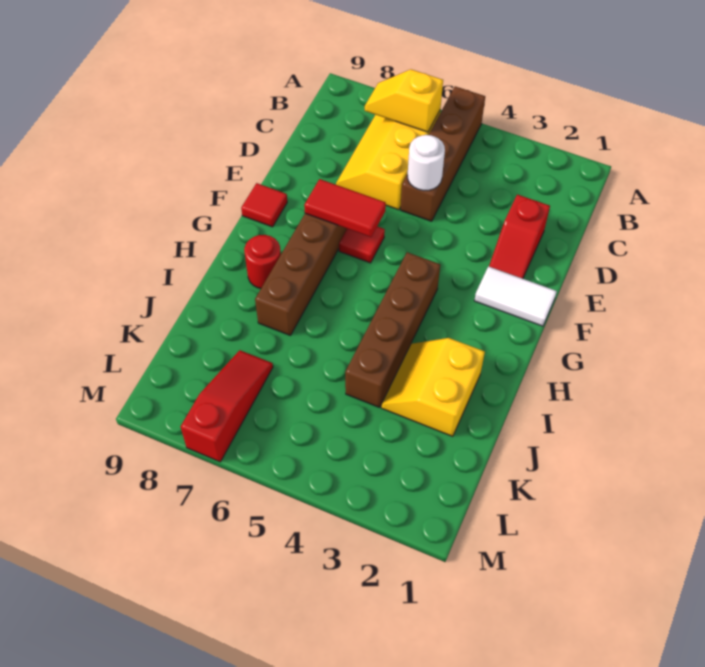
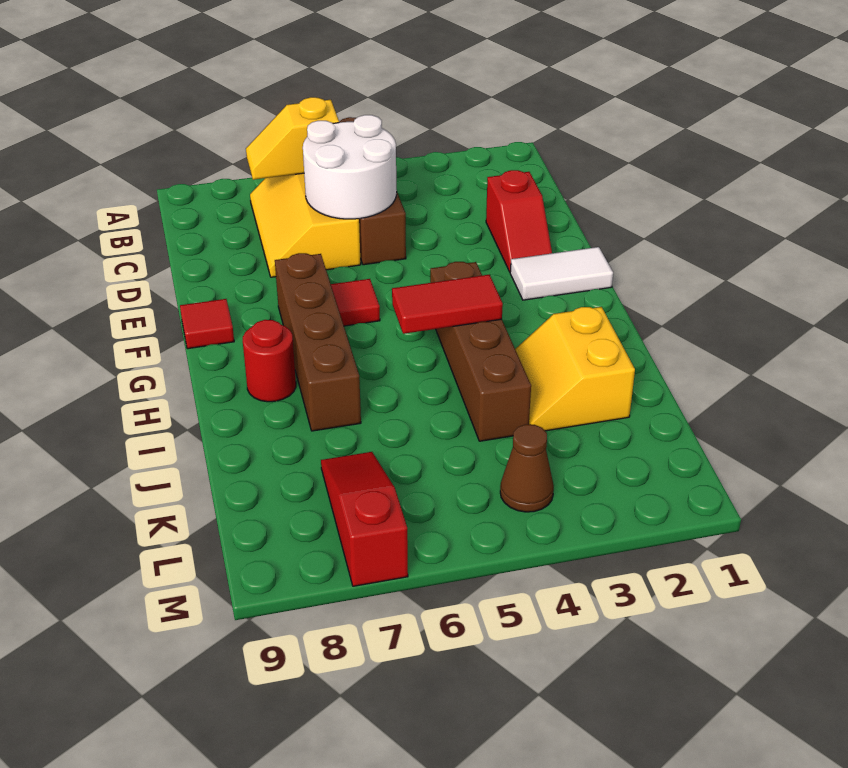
white 1x1 round brick [408,135,445,191] -> white 2x2 round brick [303,115,397,219]
red 1x2 tile [304,179,386,237] -> red 1x2 tile moved to [392,275,503,334]
none -> brown 1x1 cone [500,424,554,512]

